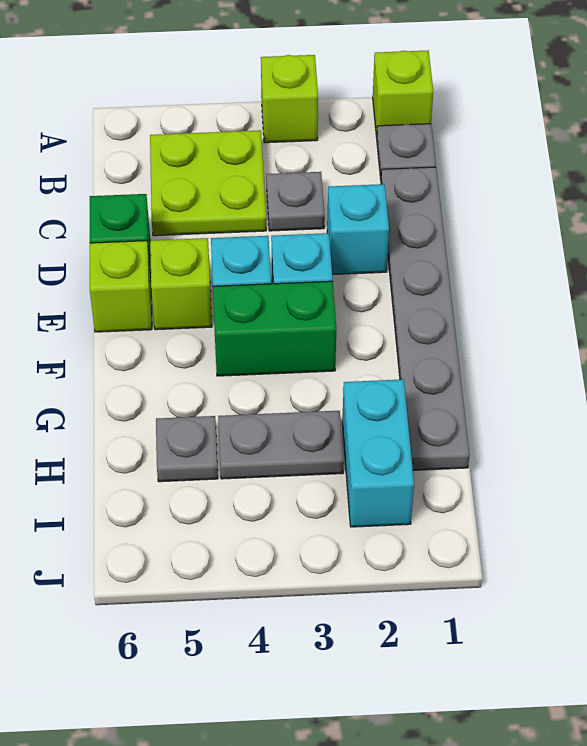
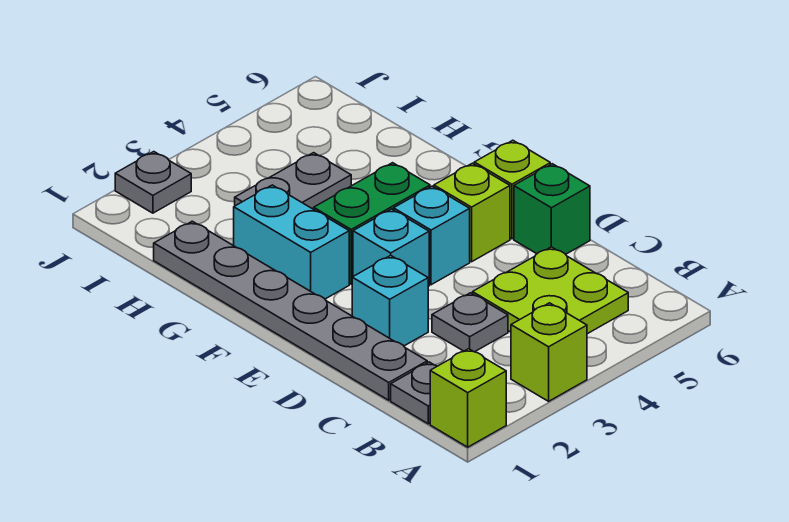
cyan 1x2 brick [342,379,414,527] -> cyan 1x2 brick moved to [234,185,349,299]
grey 1x1 plate [156,416,218,482] -> grey 1x1 plate moved to [115,152,191,213]

